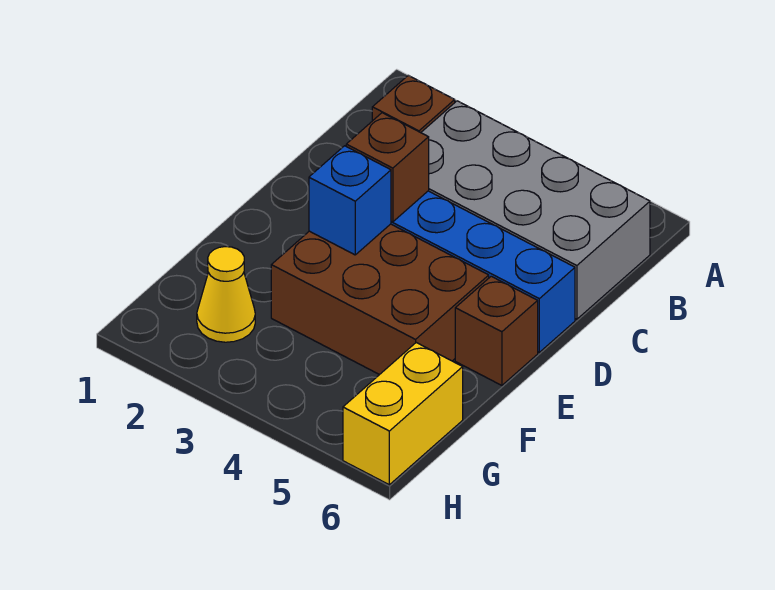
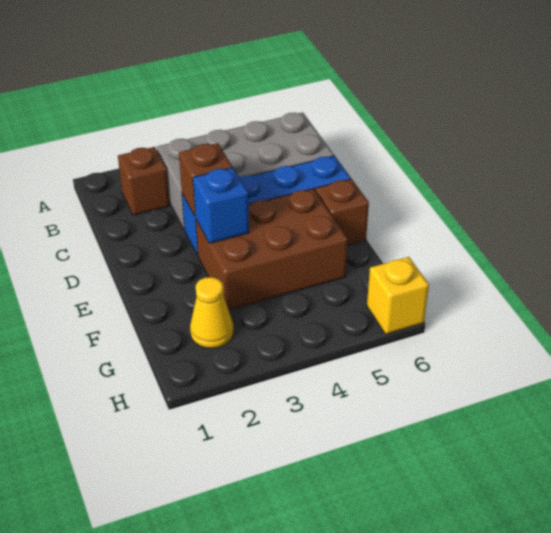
yellow 1x2 brick [343,343,463,485] -> yellow 1x1 brick [367,257,429,334]

